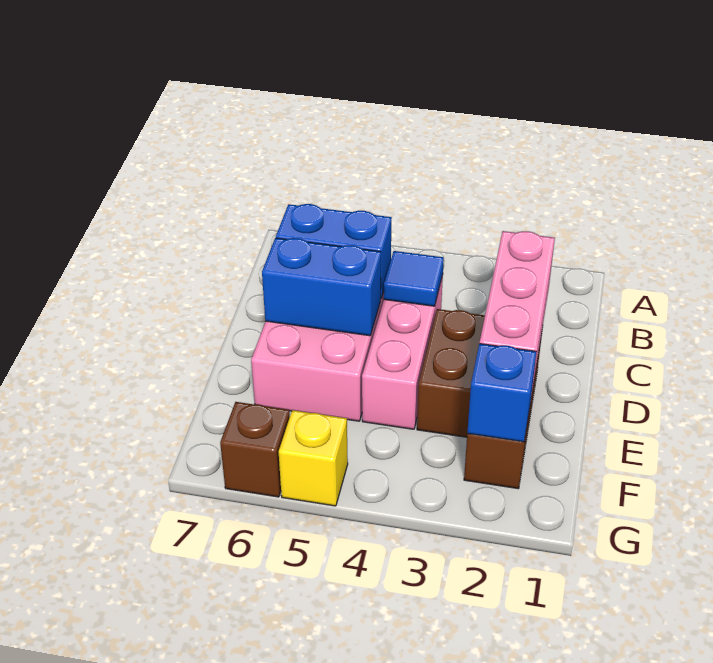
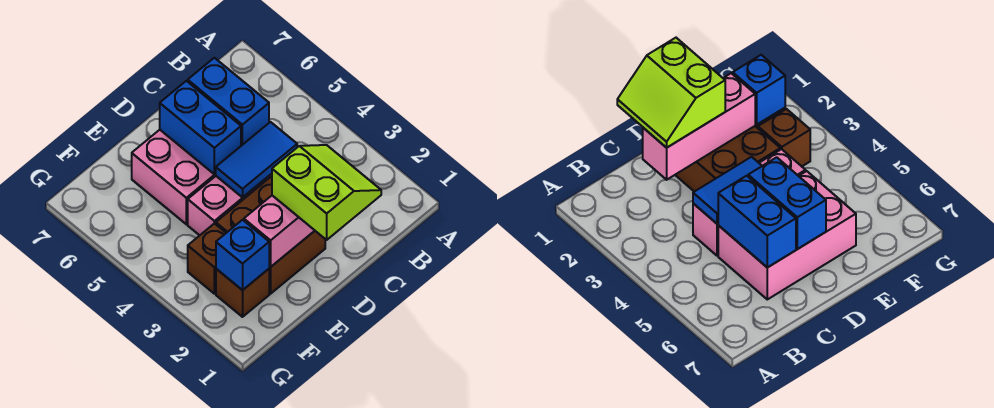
none -> lime 2x2 slope [272,145,381,240]
blue 1x1 tile [384,251,444,306] -> blue 1x2 tile [216,122,297,197]
yellow 1x1 brick [279,410,348,506] -> none
brown 1x1 brick [220,402,290,497] -> brown 1x1 brick moved to [188,223,226,294]

